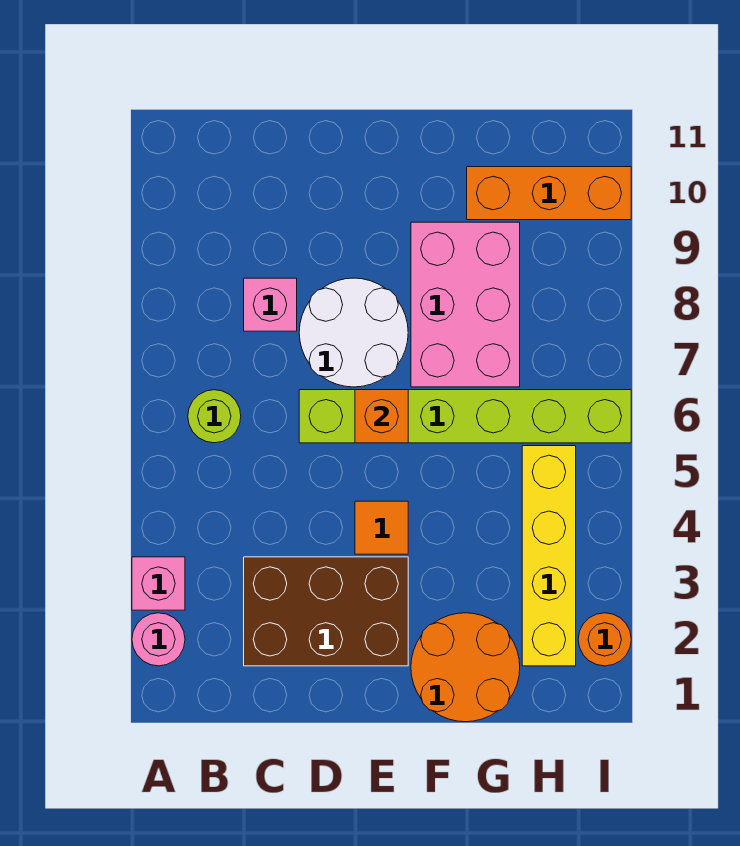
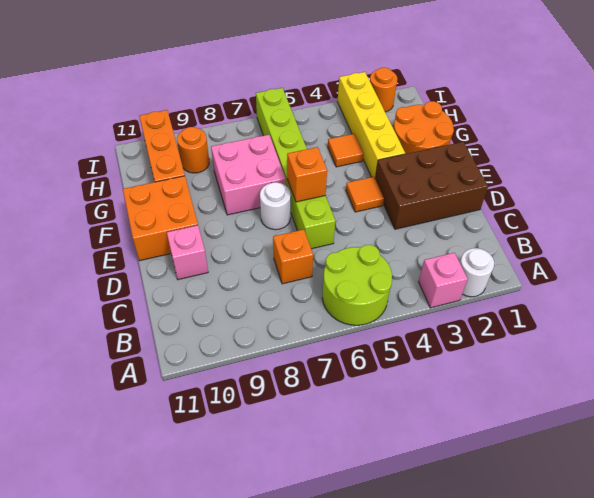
pink 1x1 round brick [132,613,185,666] -> white 1x1 round brick [460,248,494,297]
lime 1x1 round brick [188,390,241,443] -> lime 2x2 round brick [322,245,392,325]
brown 2x3 brick [244,557,408,666] -> brown 2x3 brick turned to [375,142,488,229]
none -> orange 1x1 brick [273,229,313,284]
pink 1x1 brick [244,278,297,331] -> pink 1x1 brick moved to [167,225,208,280]
white 2x2 round brick [299,278,408,387] -> white 1x1 round brick [260,182,291,230]
none -> orange 2x2 brick [123,176,198,261]
pink 2x3 brick [411,222,520,387] -> pink 2x2 brick [211,135,286,215]
none -> orange 1x1 tile [328,134,364,167]
yellow 1x4 brick [522,446,576,666] -> yellow 1x4 brick turned to [337,72,405,177]
none -> orange 1x1 round brick [177,127,209,173]

